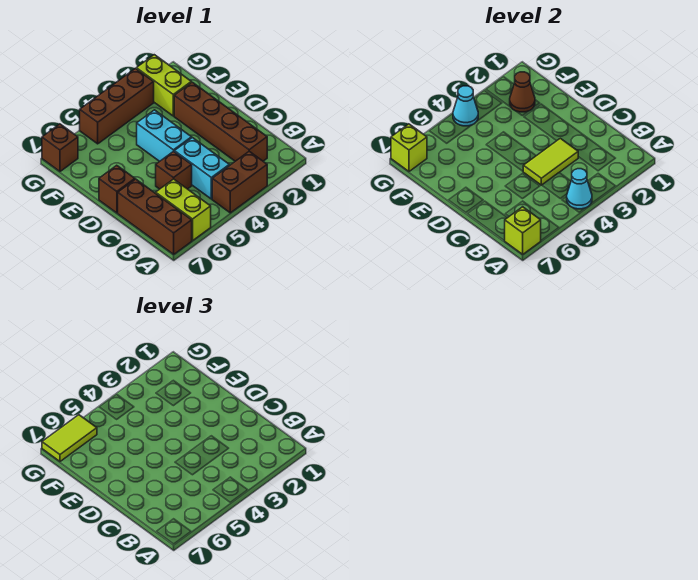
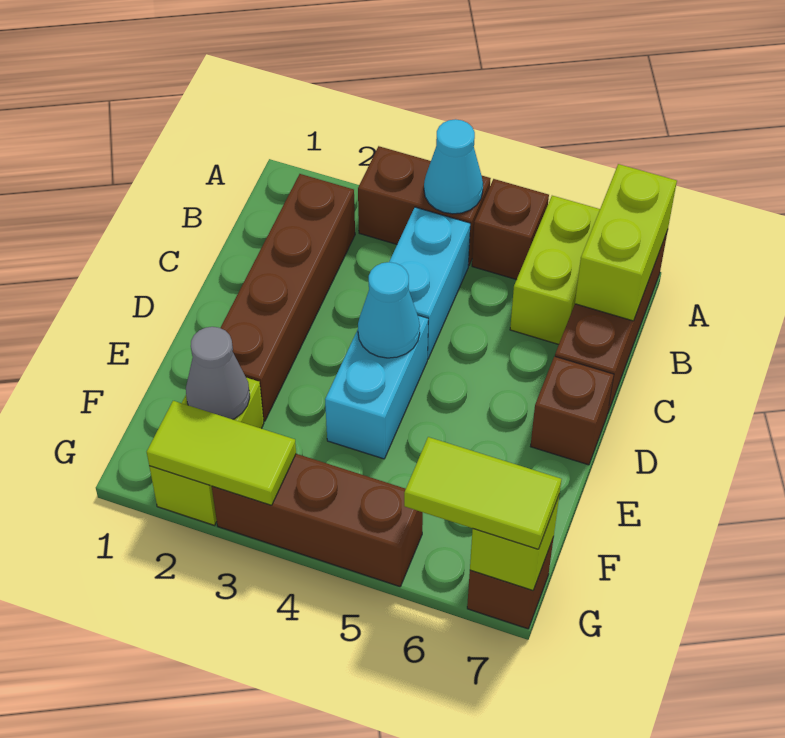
lime 1x1 brick [505,207,541,254] -> lime 1x2 brick [575,164,677,321]
lime 1x2 tile [523,138,578,185] -> lime 1x2 tile moved to [147,401,296,505]
brown 1x1 brick [156,151,192,189] -> brown 1x1 brick moved to [472,179,549,280]
brown 1x1 cone [510,72,535,112] -> grey 1x1 cone [186,327,250,419]
cyan 1x1 cone [453,86,478,126] -> cyan 1x1 cone moved to [358,262,420,358]

